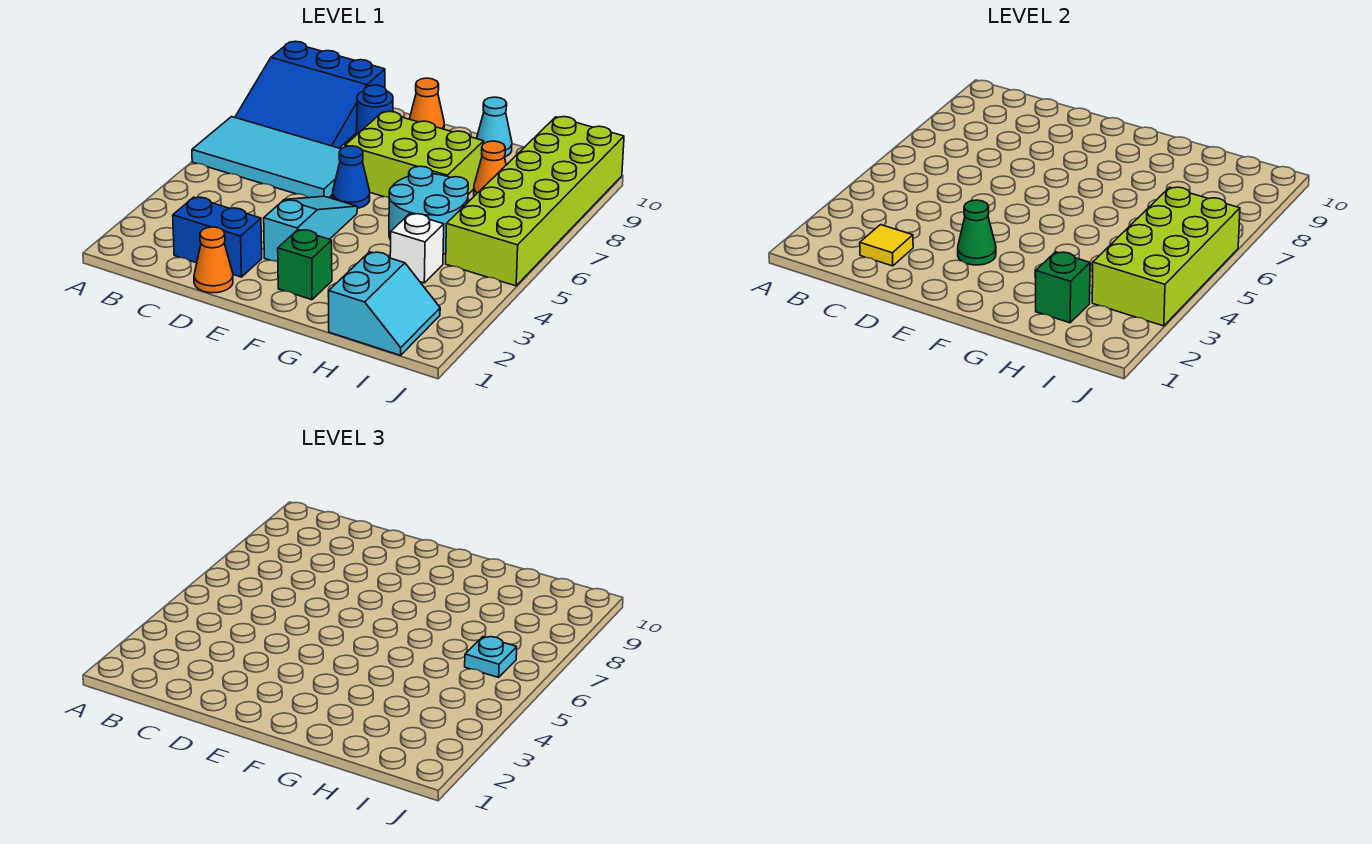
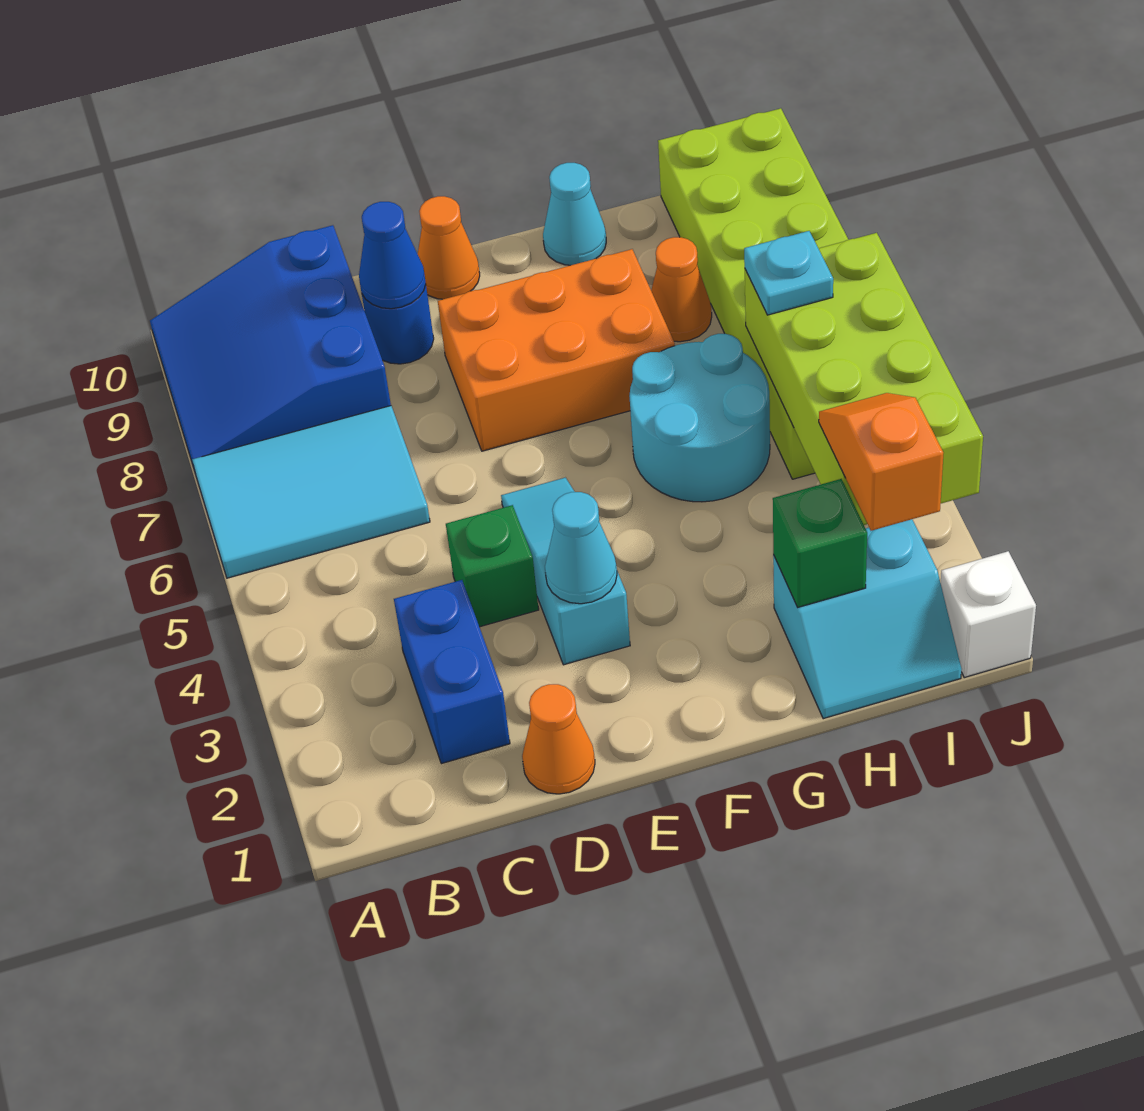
cyan 2x4 tile [192,117,341,198] -> cyan 2x3 tile [192,406,430,578]
blue 3x3 slope [235,41,385,148] -> blue 3x3 slope turned to [150,225,391,467]
blue 1x2 brick [173,197,262,277] -> blue 1x2 brick turned to [394,580,510,764]
yellow 1x1 tile [860,225,913,266] -> none
green 1x1 cone [958,200,996,265] -> cyan 1x1 cone [545,492,617,604]
blue 1x1 cone [332,146,370,208] -> blue 1x1 cone moved to [359,202,426,309]
lime 2x3 brick [345,111,484,197] -> orange 2x3 brick [438,249,675,451]
green 1x1 brick [278,230,332,300] -> green 1x1 brick moved to [446,505,539,627]
cyan 2x2 slope [329,252,440,355] -> cyan 2x2 slope turned to [773,519,962,719]
white 1x1 brick [390,214,444,283] -> white 1x1 brick moved to [941,551,1036,677]
none -> orange 1x2 slope [819,393,943,531]

